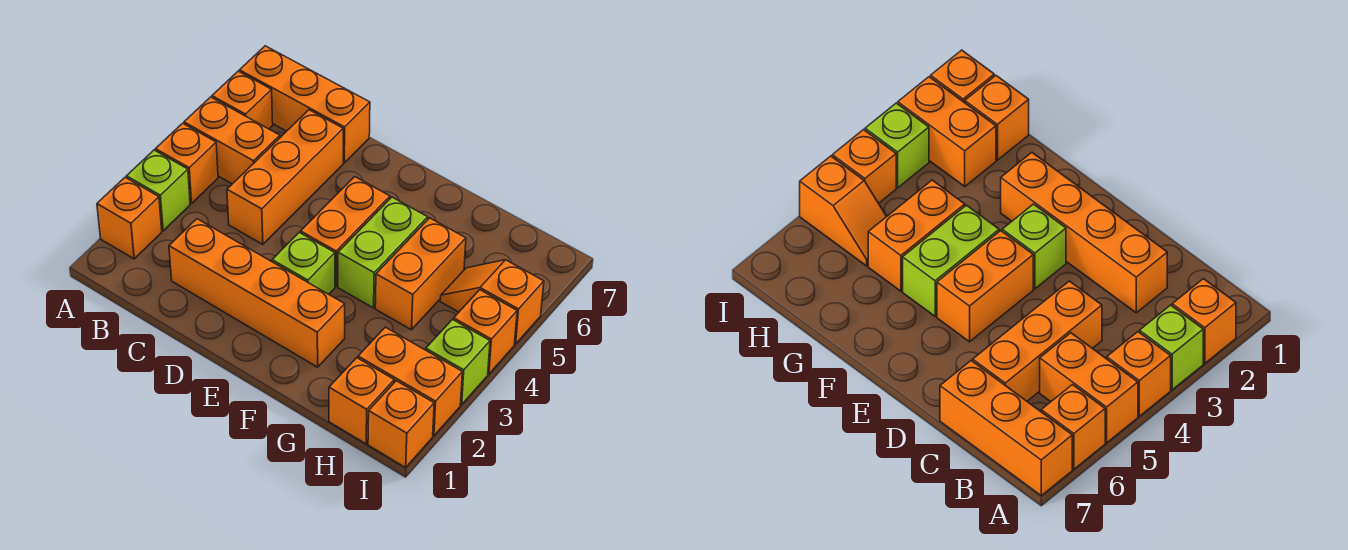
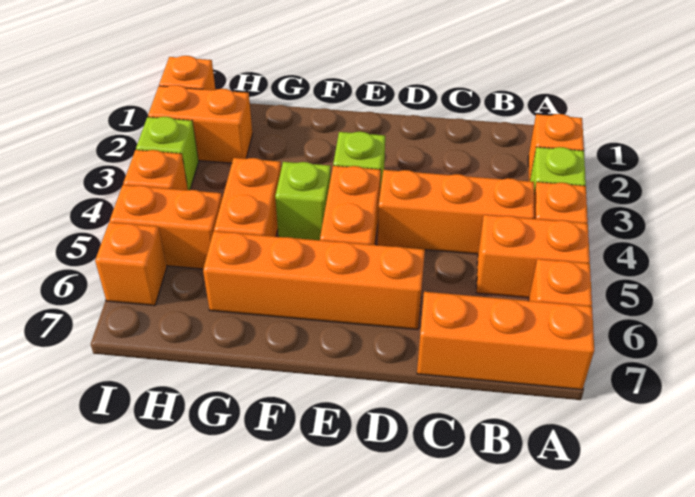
orange 1x4 brick [169,219,345,367] -> orange 1x4 brick moved to [203,231,425,330]
orange 1x3 brick [227,110,343,244] -> orange 1x3 brick turned to [377,170,534,254]
lime 1x2 brick [338,197,428,308] -> lime 1x1 brick [275,162,331,240]
orange 1x1 brick [329,358,394,444] -> orange 1x1 brick moved to [95,222,167,306]
orange 1x2 slope [440,260,544,344] -> orange 1x2 brick [110,185,222,269]

